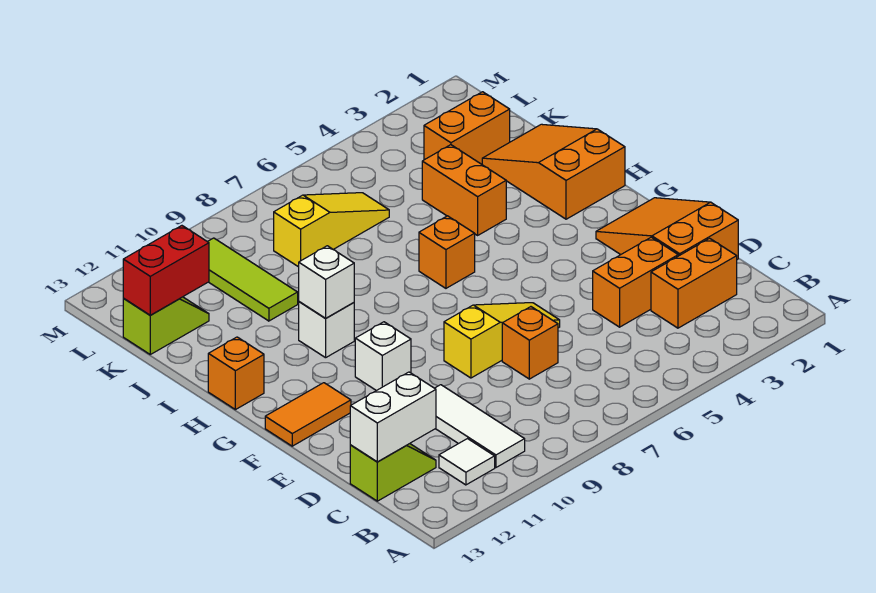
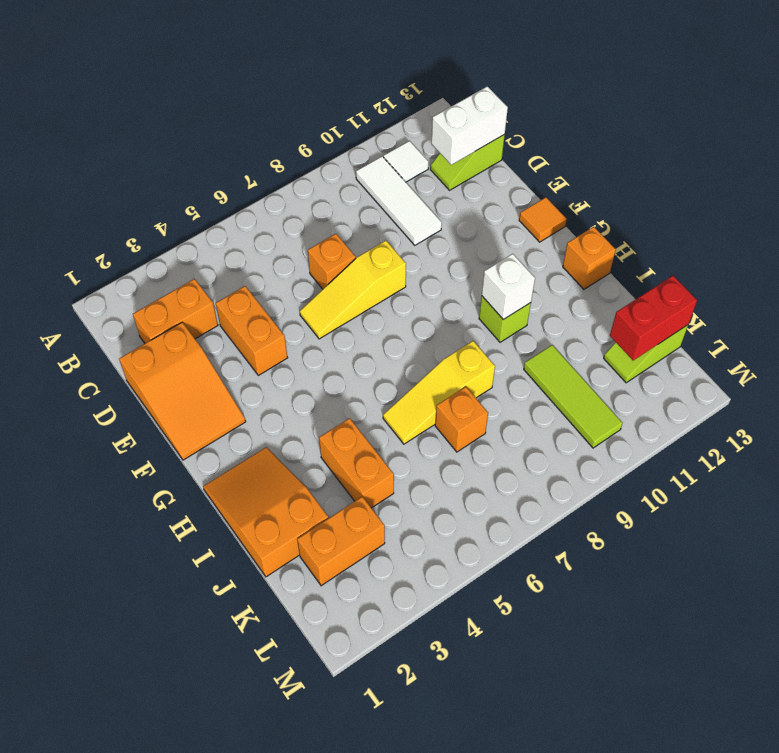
orange 1x2 brick [593,237,678,327] -> orange 1x2 brick turned to [216,286,288,375]
white 1x1 brick [355,322,411,391] -> none
orange 1x2 tile [265,383,351,446] -> orange 1x1 tile [519,197,567,242]
orange 2x3 slope [482,124,625,219] -> orange 2x3 slope turned to [203,447,328,577]
orange 1x1 brick [419,216,475,288] -> orange 1x1 brick moved to [435,387,488,452]
white 1x1 brick [299,302,354,358] -> lime 1x1 brick [479,296,531,342]
yellow 1x3 slope [274,193,389,267] -> yellow 1x3 slope moved to [383,341,495,444]

